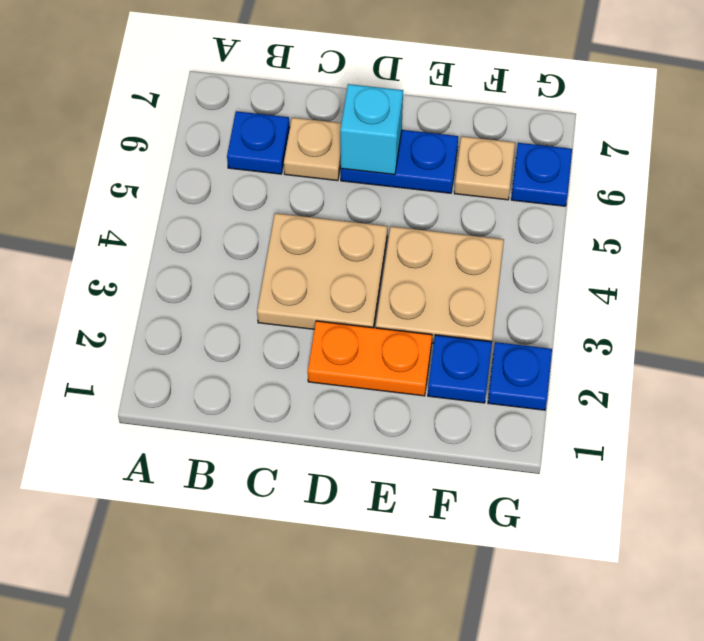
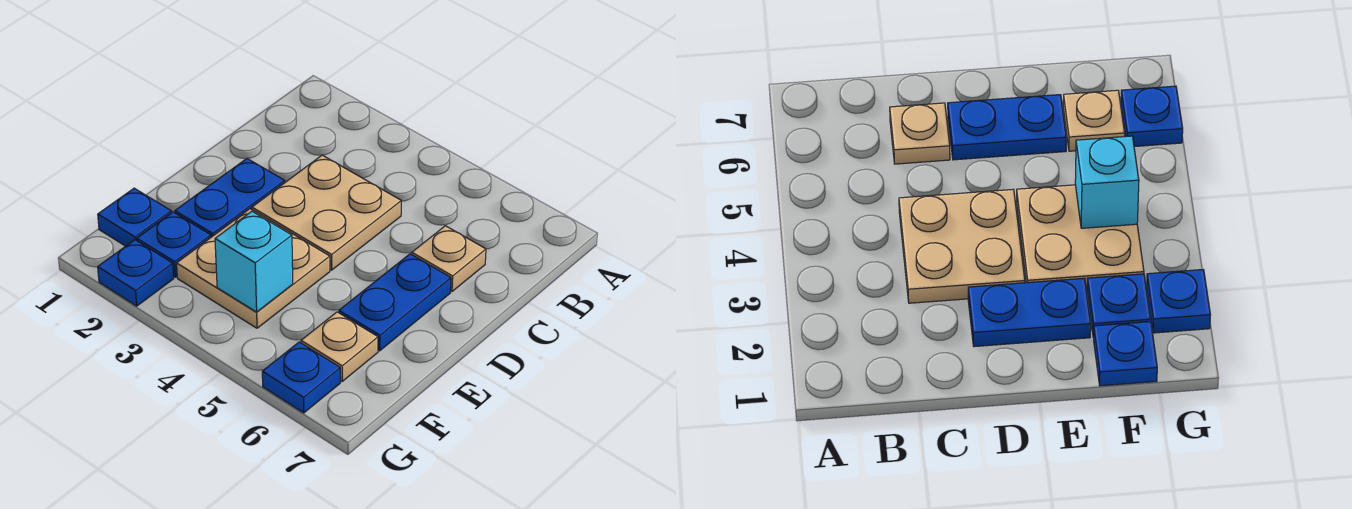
blue 1x1 plate [227,111,290,174] -> blue 1x1 plate moved to [98,188,171,246]
orange 1x2 plate [308,321,432,396] -> blue 1x2 plate [175,159,285,237]
cyan 1x1 brick [340,84,403,175] -> cyan 1x1 brick moved to [215,211,293,312]

